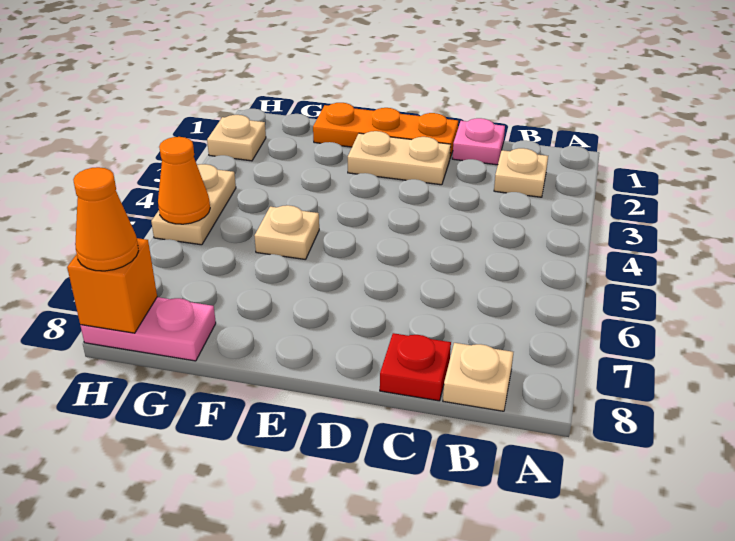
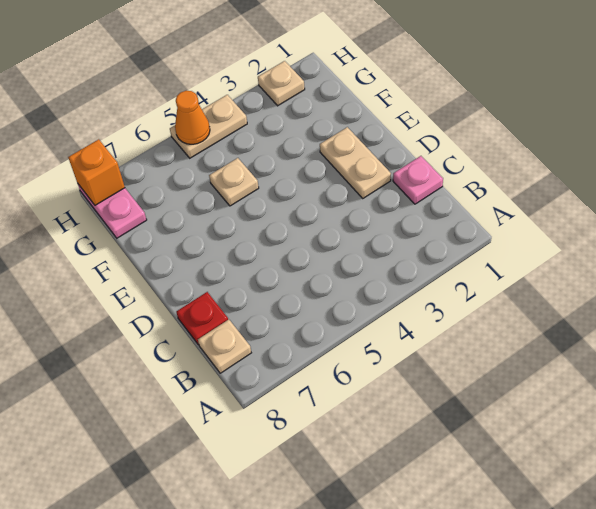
tan 1x1 plate [494,148,548,197] -> none
orange 1x3 plate [313,103,458,158] -> none
orange 1x1 cone [73,167,138,271] -> none

